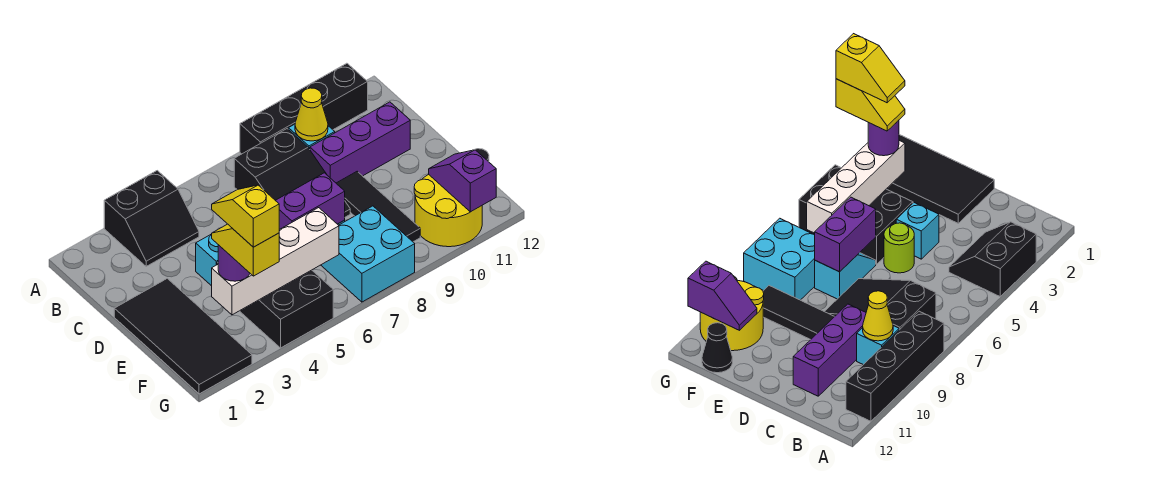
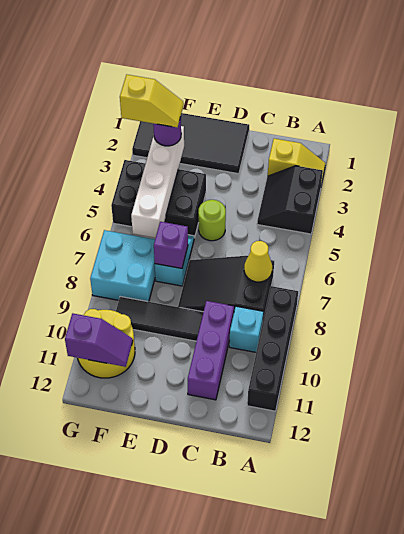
yellow 1x1 cone [295,88,328,141] -> yellow 1x1 cone moved to [244,241,272,282]
cyan 1x1 brick [196,234,218,286] -> none
purple 1x2 brick [275,173,345,230] -> purple 1x1 brick [154,222,188,268]
yellow 1x2 slope [212,185,279,247] -> yellow 1x2 slope moved to [268,139,325,183]
black 1x1 cone [702,323,733,373] -> none

